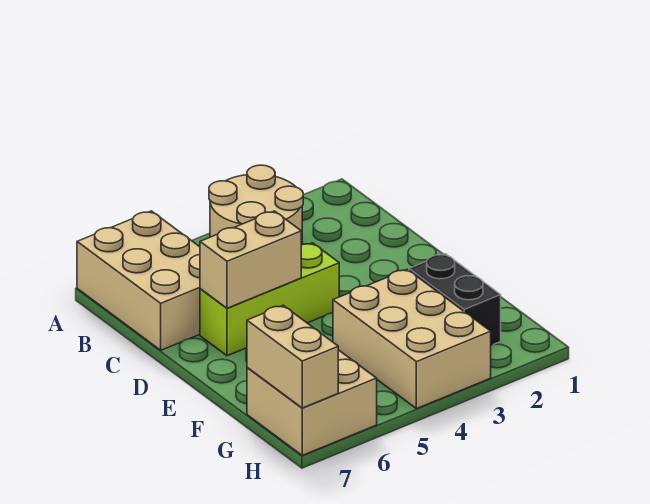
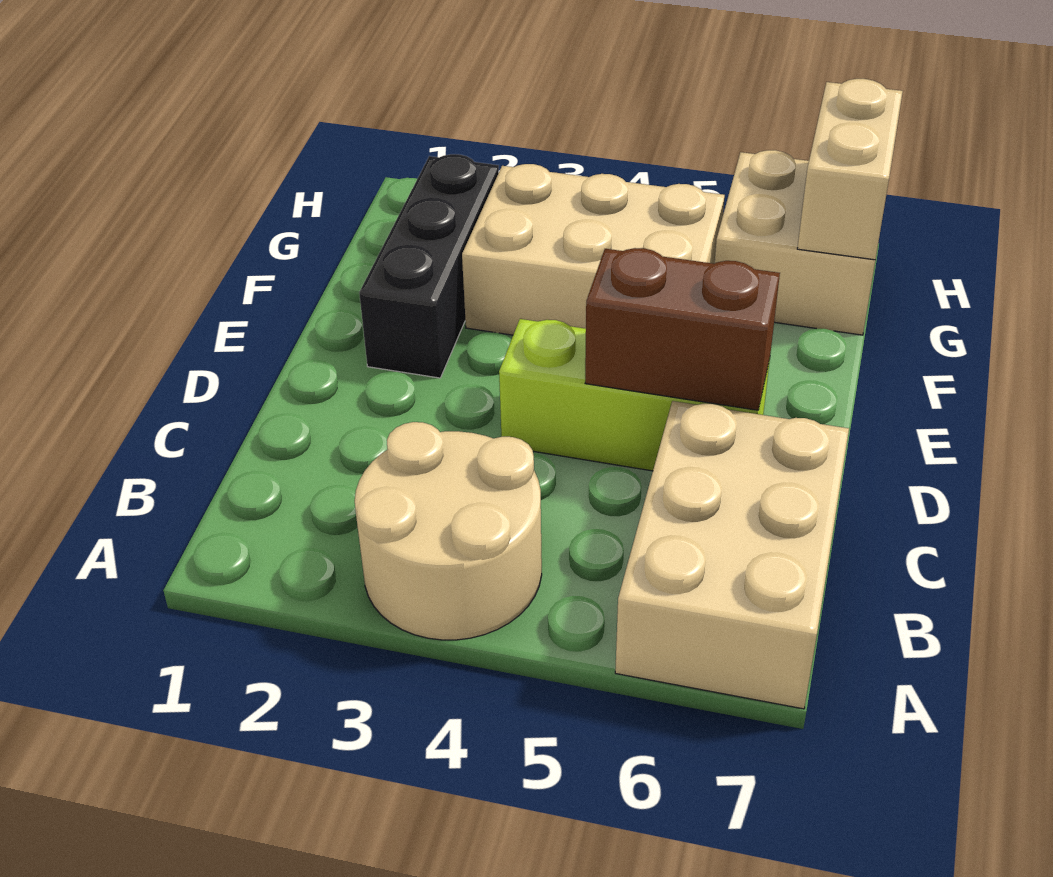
tan 1x2 brick [200,211,301,308] -> brown 1x2 brick [585,248,780,410]
black 1x2 brick [409,254,501,345] -> black 1x3 brick [359,154,499,378]
tan 2x3 brick [333,269,491,409] -> tan 2x3 brick turned to [462,164,725,335]

